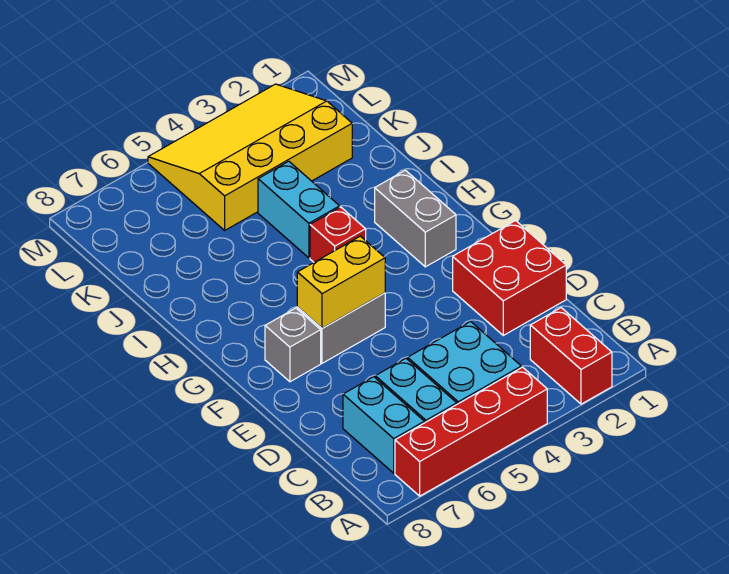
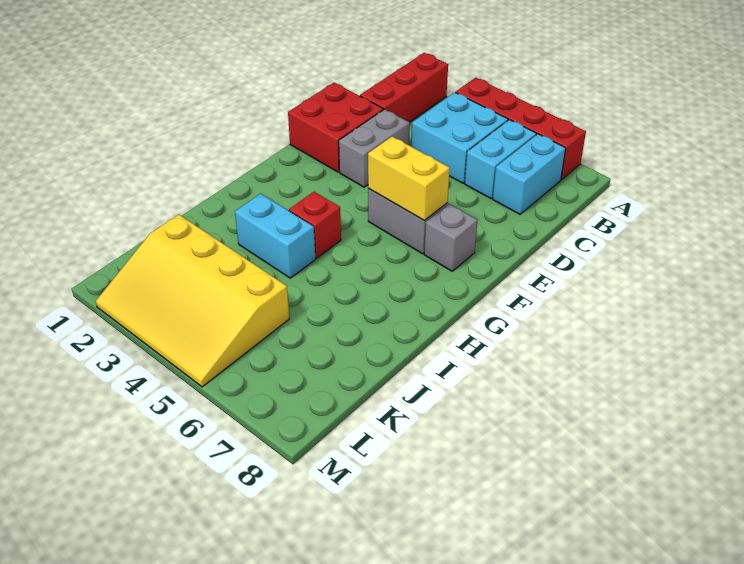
red 1x2 brick [530,308,612,404] -> red 1x3 brick [360,53,448,122]
grey 1x2 brick [375,170,456,267] -> grey 1x2 brick moved to [339,109,410,187]
cyan 1x2 brick [258,161,340,258] -> cyan 1x2 brick turned to [235,194,316,278]

